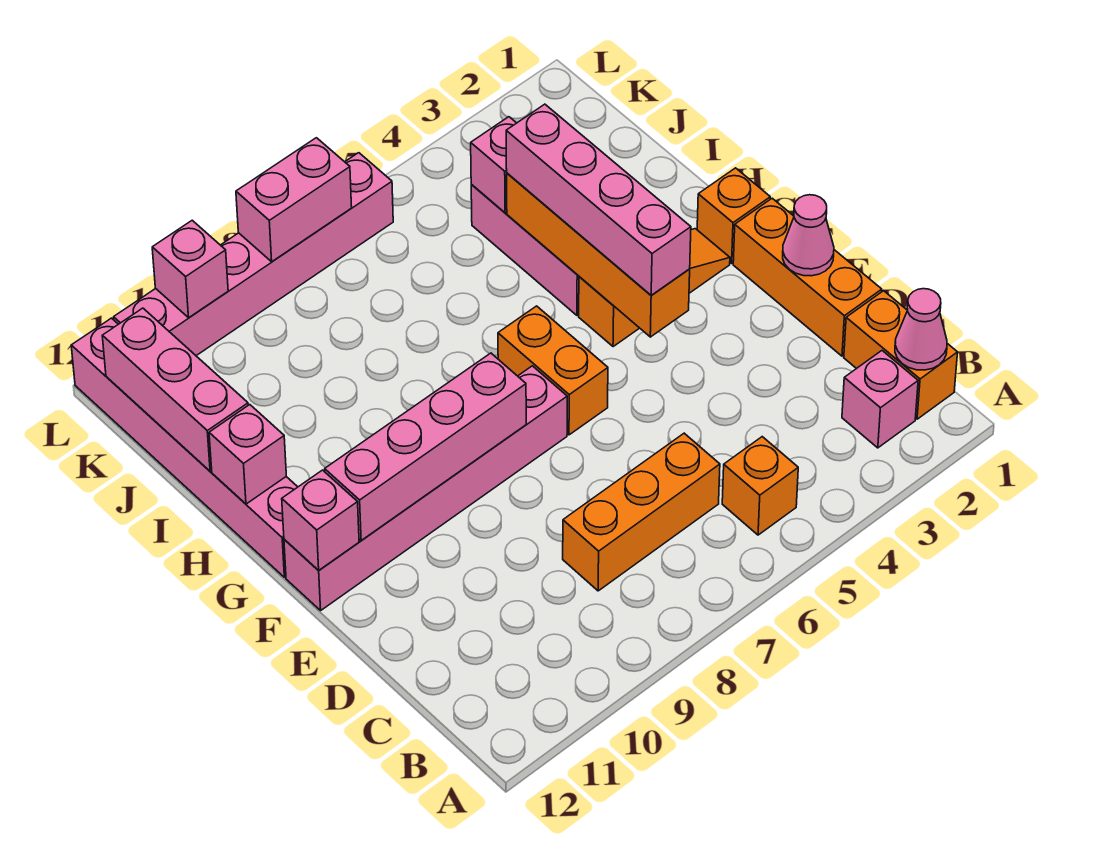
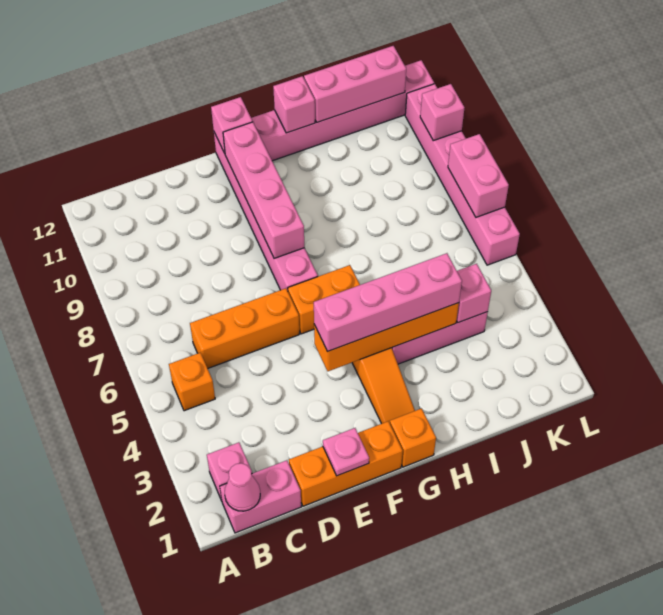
orange 1x2 brick [844,291,958,419] -> pink 1x2 brick [220,460,301,533]
orange 1x3 brick [563,433,720,591] -> orange 1x3 brick turned to [190,288,299,368]
pink 1x1 cone [783,195,834,276] -> pink 1x1 plate [323,428,369,476]

